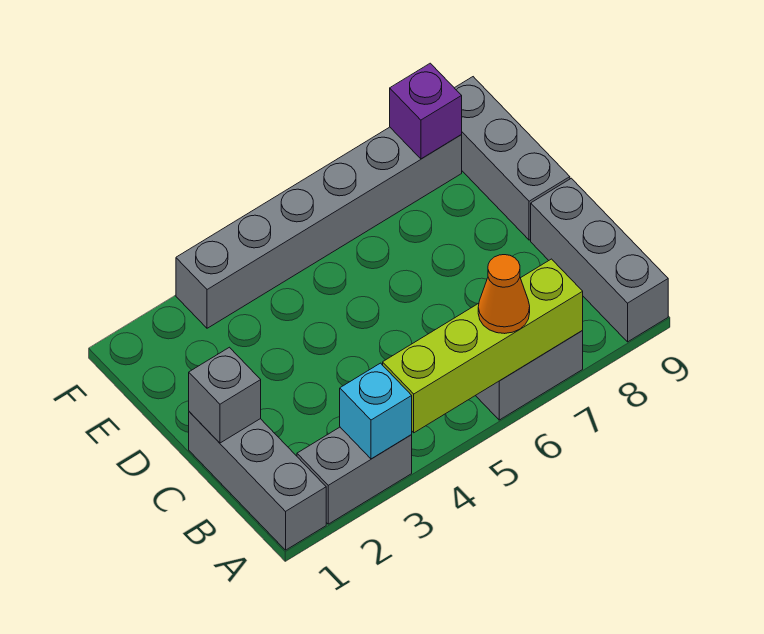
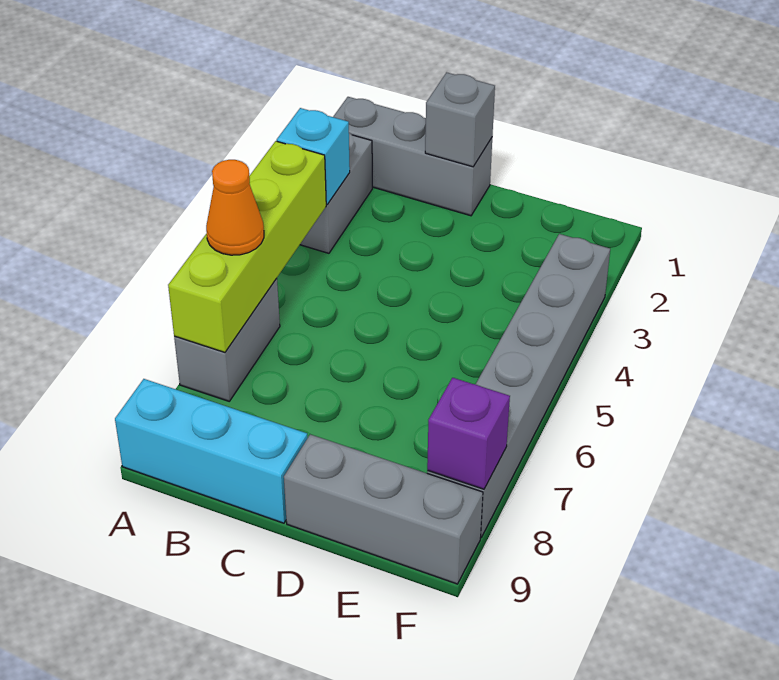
grey 1x3 brick [531,178,668,342] -> cyan 1x3 brick [115,379,307,523]

